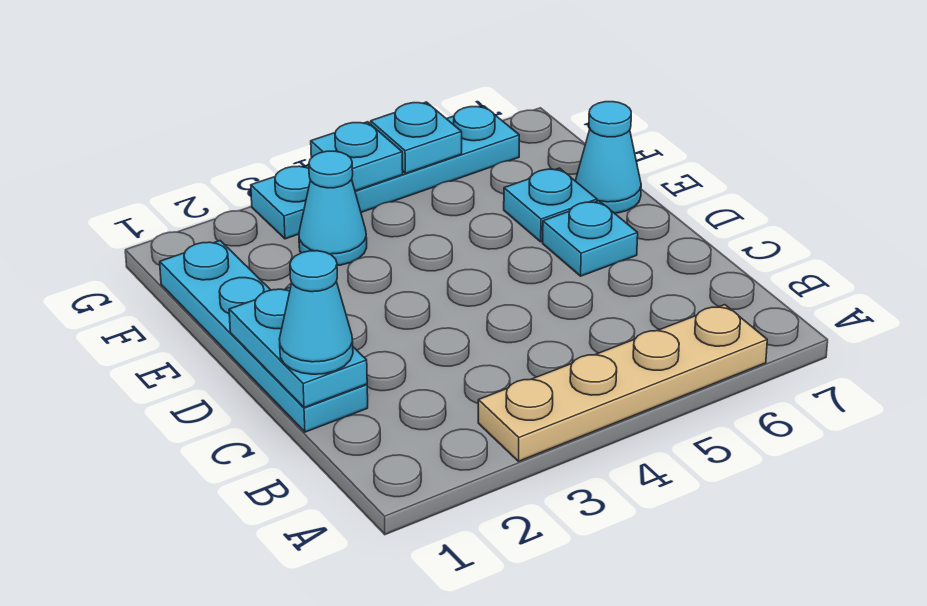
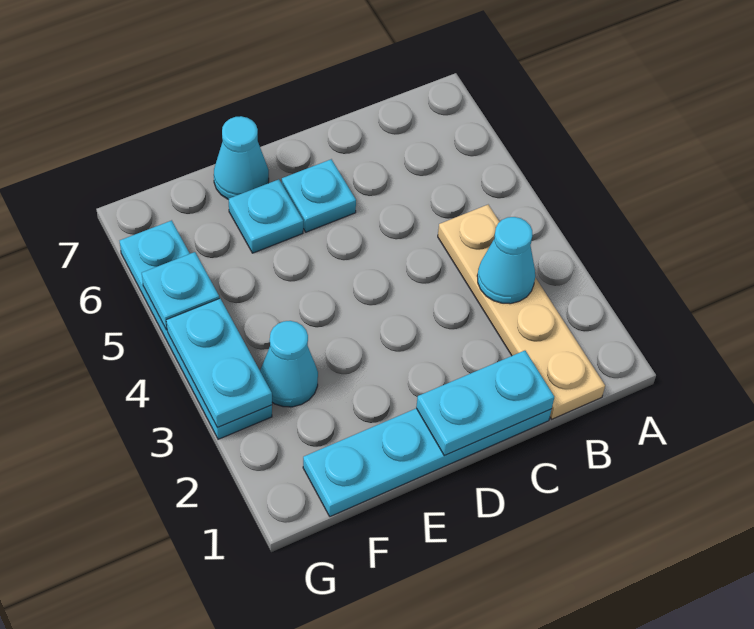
tan 1x4 plate [478,305,767,461] -> tan 1x4 plate moved to [438,205,605,419]
cyan 1x1 cone [279,251,353,374] -> cyan 1x1 cone moved to [477,217,535,304]
cyan 1x1 plate [311,122,403,191] -> cyan 1x2 plate [166,298,272,428]

